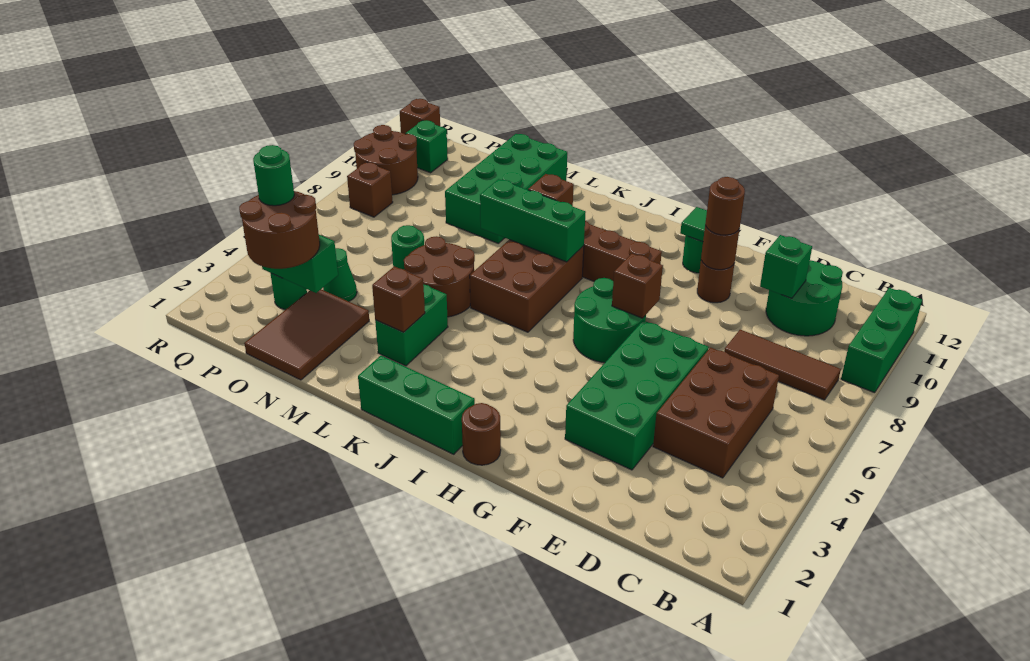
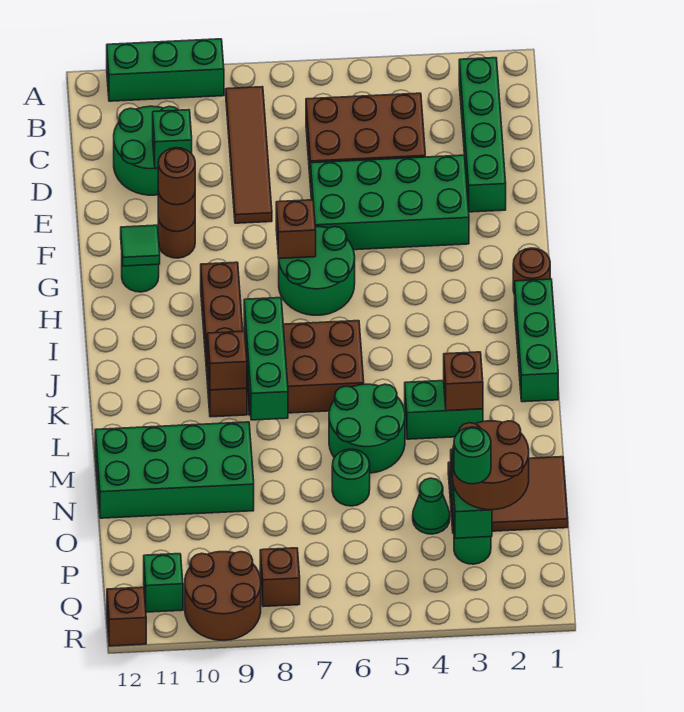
none -> green 1x4 brick [459,58,506,212]
brown 1x3 tile [724,330,841,400] -> brown 1x4 tile [226,87,272,223]
brown 2x2 round brick [404,236,475,317] -> green 2x2 round brick [329,384,405,473]

